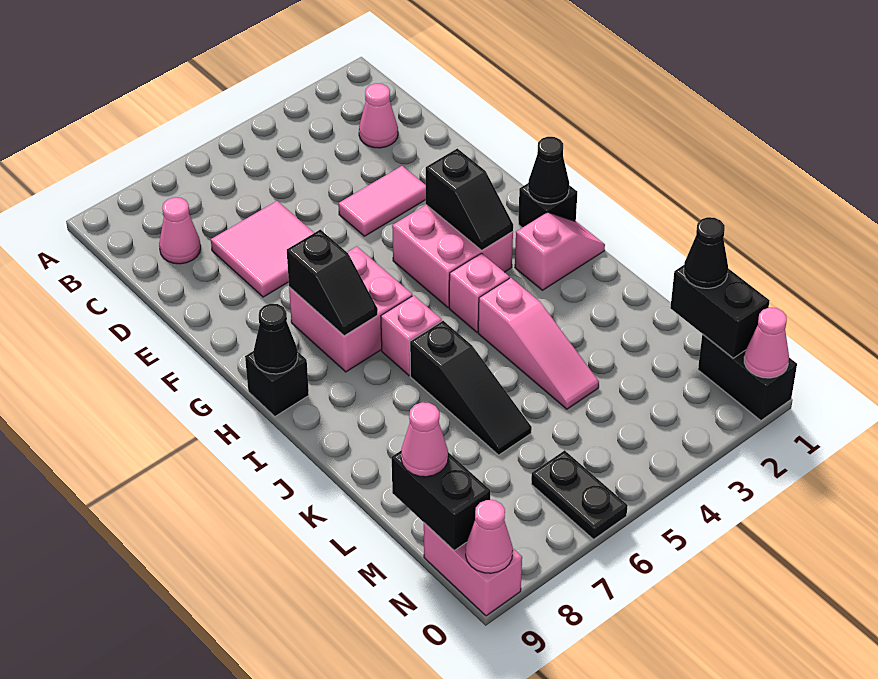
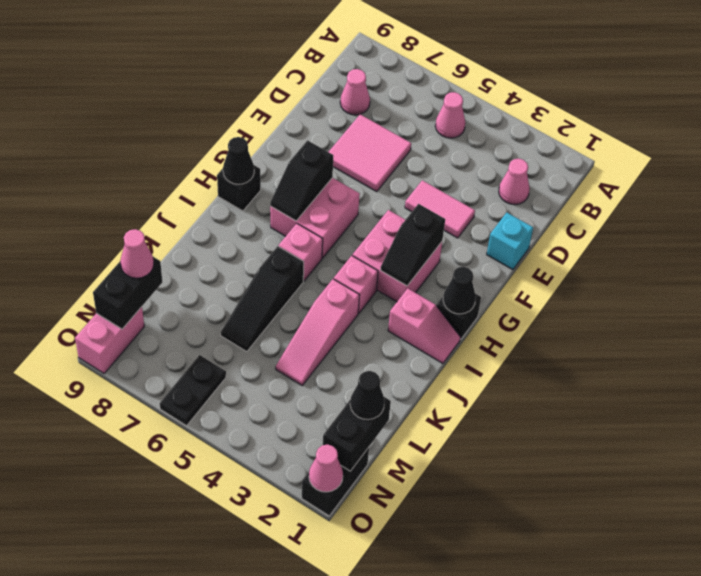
none -> cyan 1x1 brick [487,213,533,270]
pink 1x1 cone [466,500,513,573] -> pink 1x1 cone moved to [435,92,465,138]

